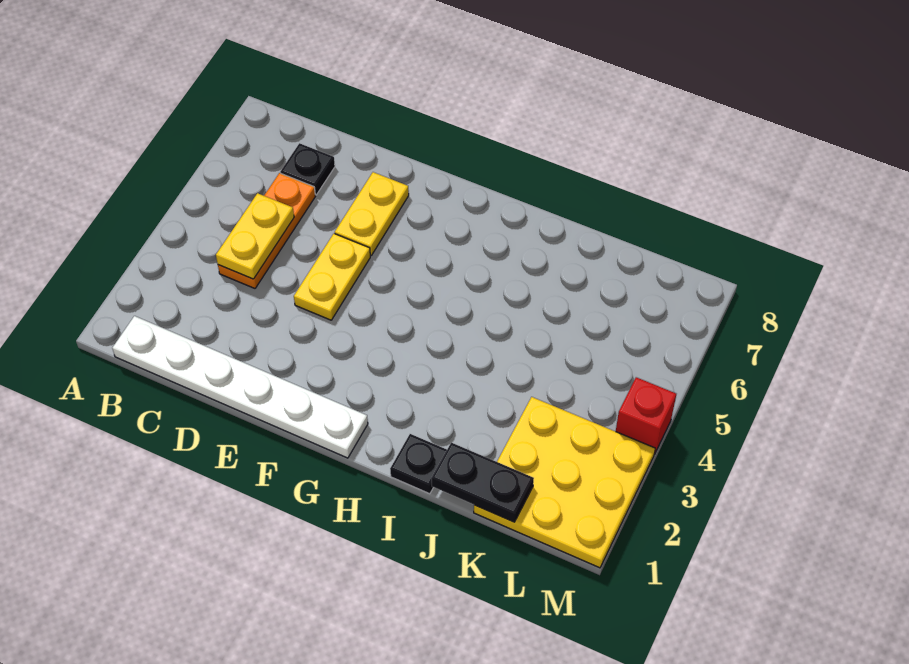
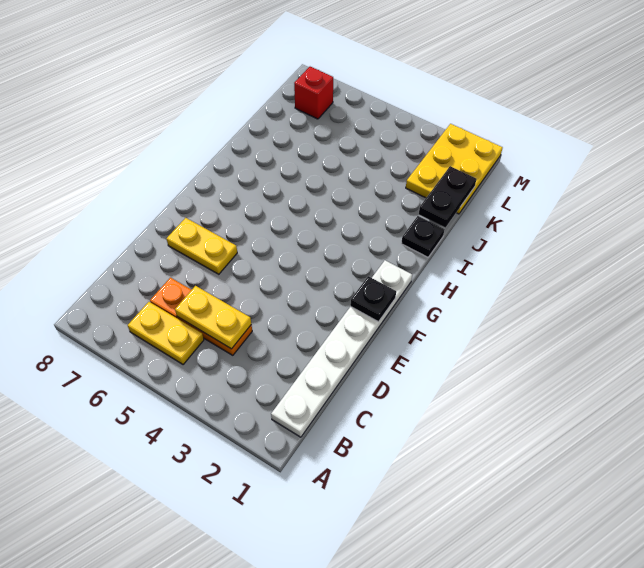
black 1x1 plate [280,143,335,195] -> black 1x1 plate moved to [350,276,396,322]
yellow 1x2 plate [294,234,370,320] -> yellow 1x2 plate moved to [128,302,204,365]
yellow 3x3 plate [474,397,655,568] -> yellow 2x3 plate [406,124,503,214]
red 1x1 brick [616,377,676,454] -> red 1x1 brick moved to [294,67,333,119]

